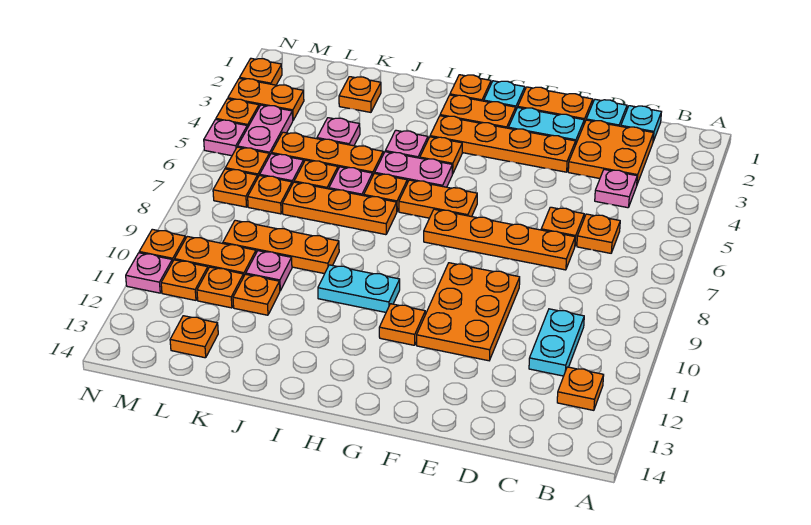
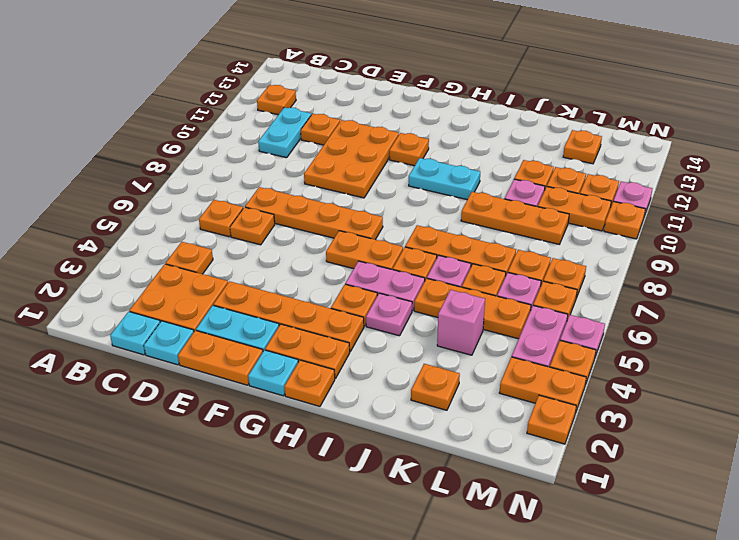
pink 1x1 plate [595,170,637,208] -> orange 1x1 plate [166,242,213,274]
none -> orange 1x1 plate [301,114,340,145]
pink 1x1 plate [317,118,360,146] -> pink 1x1 brick [437,290,485,355]

